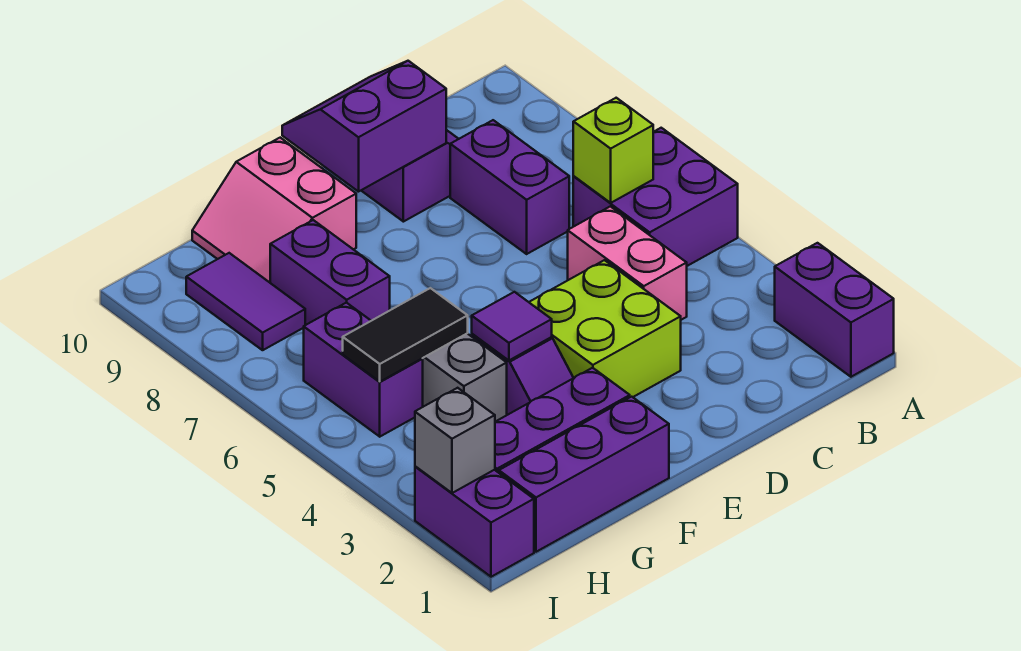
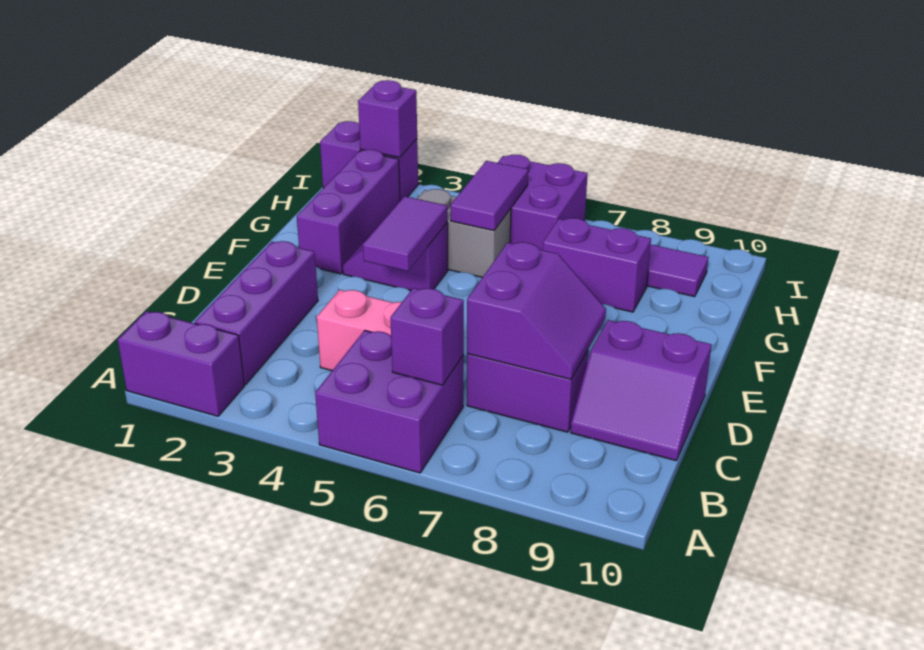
lime 1x1 brick [573,98,653,203] -> purple 1x1 brick [390,288,464,385]
lime 2x2 brick [529,260,681,397] -> none
purple 2x2 slope [282,61,446,192] -> purple 2x2 slope moved to [467,242,606,379]
purple 1x3 brick [499,397,669,552] -> purple 1x3 brick moved to [195,241,318,385]
purple 1x1 tile [472,292,552,360] -> purple 1x2 tile [363,196,447,271]
pink 2x2 slope [192,138,356,282] -> none
black 1x2 tile [343,288,468,382] -> purple 1x2 tile [450,161,528,231]
purple 1x2 brick [304,303,423,437] -> purple 2x2 brick [498,155,588,250]
grey 1x1 brick [415,388,495,493] -> purple 1x1 brick [358,80,417,157]

